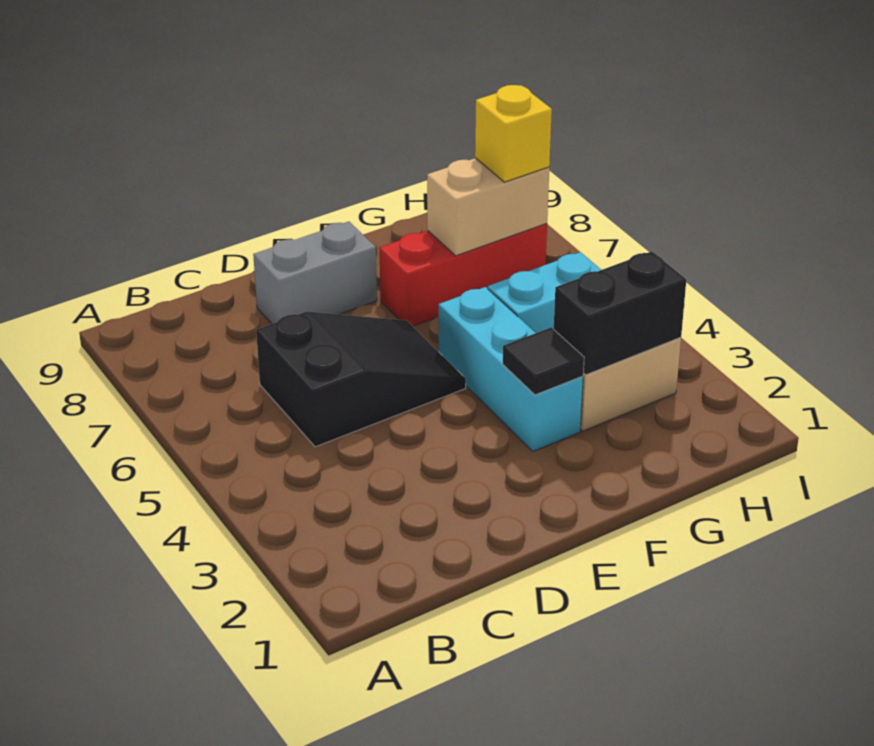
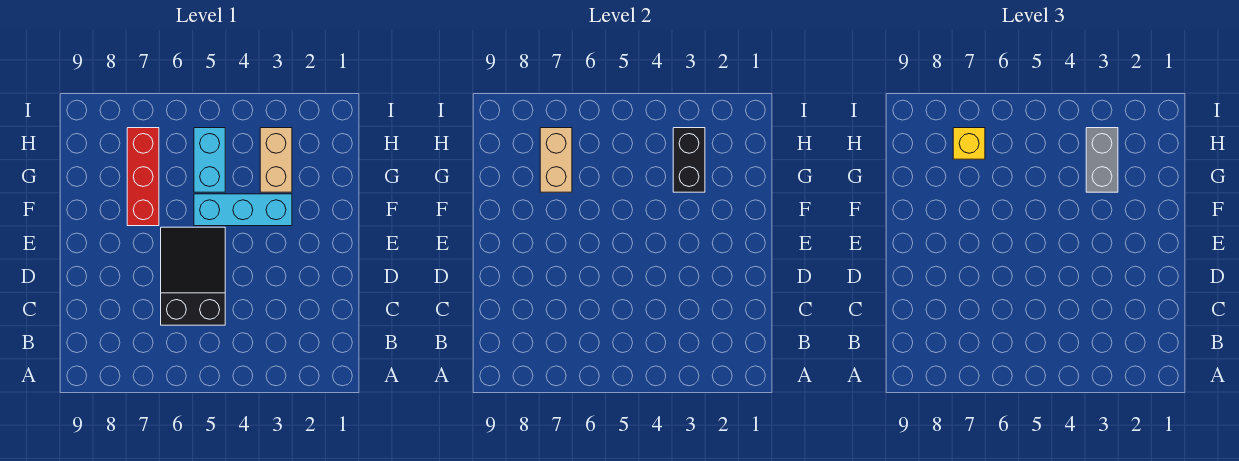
grey 1x2 brick [253,222,377,324] -> grey 1x2 brick moved to [1086,128,1118,192]
black 1x1 tile [503,327,584,395] -> none

